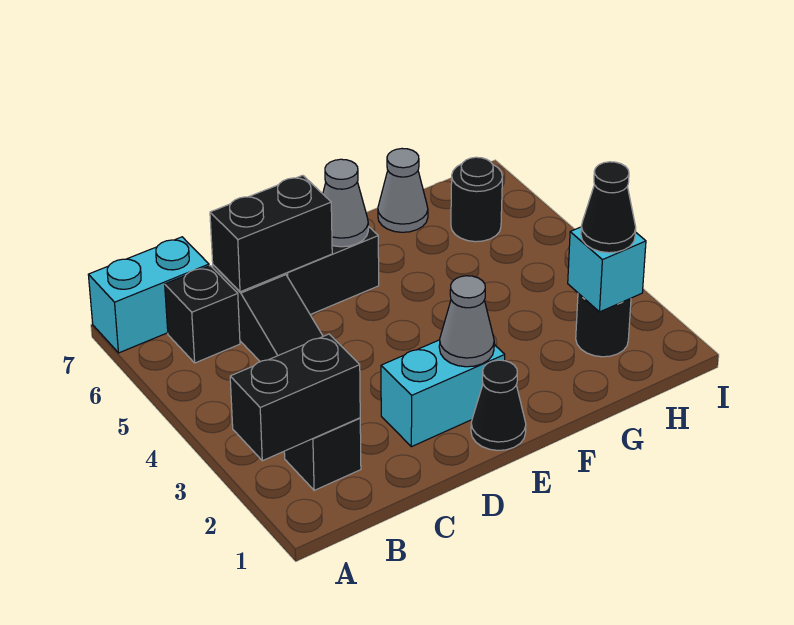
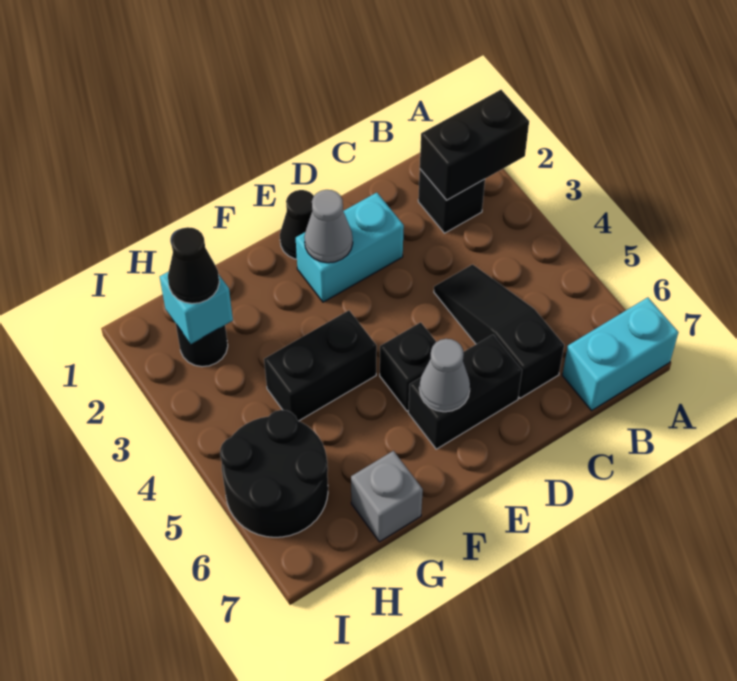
black 1x1 brick [165,266,240,363] -> black 1x1 brick moved to [380,322,436,411]
black 1x2 brick [210,175,332,292] -> black 1x2 brick moved to [264,310,377,421]
grey 1x1 cone [378,149,428,232] -> grey 1x1 brick [351,451,423,542]
black 1x1 round brick [451,157,502,242] -> black 2x2 round brick [220,410,328,537]

